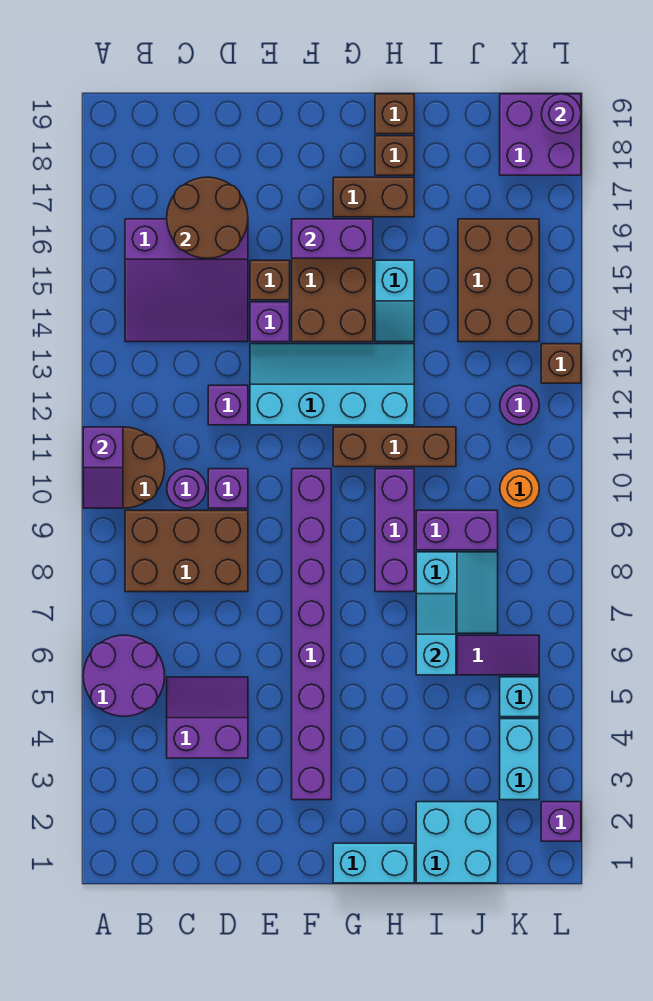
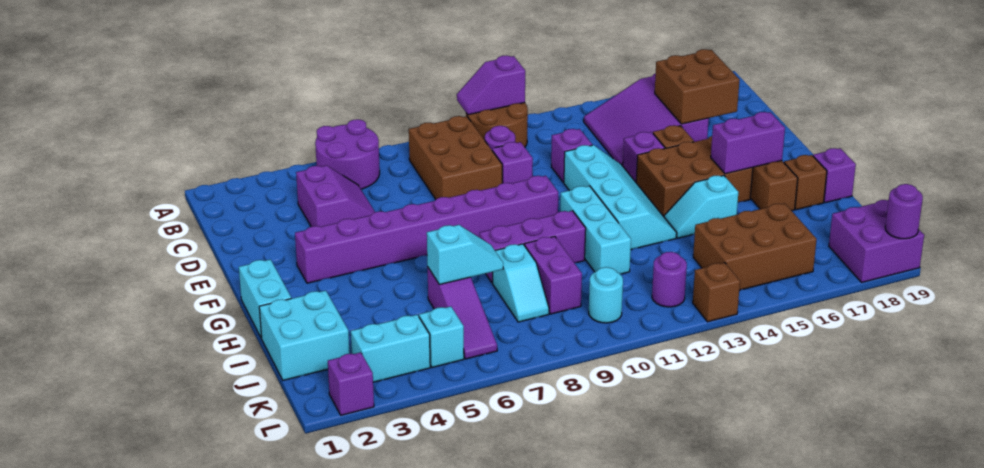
brown 2x2 round brick [167,177,248,258] -> brown 2x2 brick [655,49,739,124]
purple 1x2 brick [292,219,373,258] -> purple 1x2 brick turned to [711,112,785,174]
brown 1x3 brick [333,427,456,467] -> cyan 1x3 brick [560,186,631,274]
brown 1x1 brick [375,94,414,134] -> purple 1x1 brick [813,148,856,203]
cyan 2x2 slope [416,552,498,633] -> cyan 1x2 slope [493,244,549,322]
orange 1x1 round brick [500,469,539,508] -> cyan 1x1 round brick [589,267,623,323]

